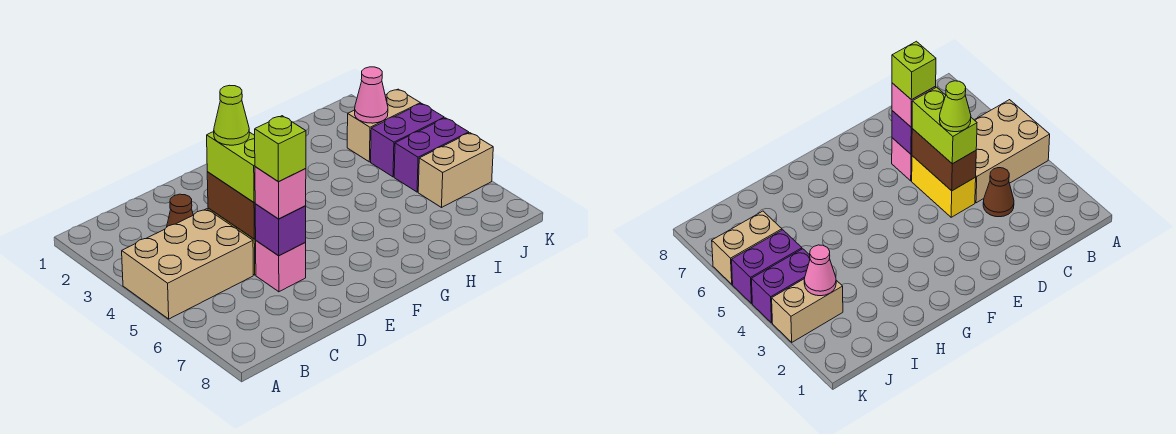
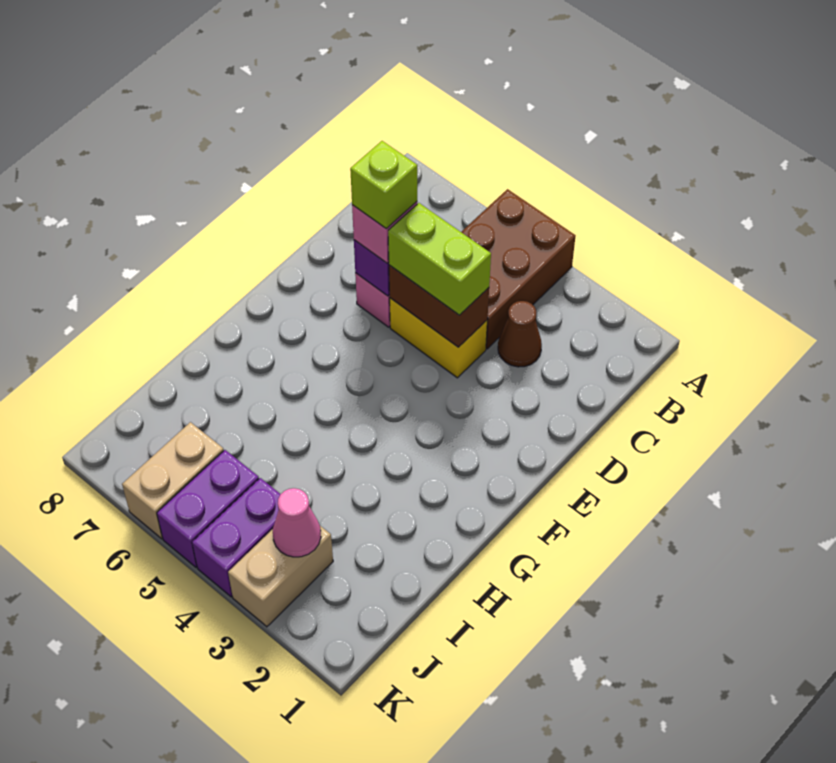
tan 2x3 brick [122,209,253,319] -> brown 2x3 brick [462,189,575,349]
lime 1x1 cone [214,85,249,145] -> none

